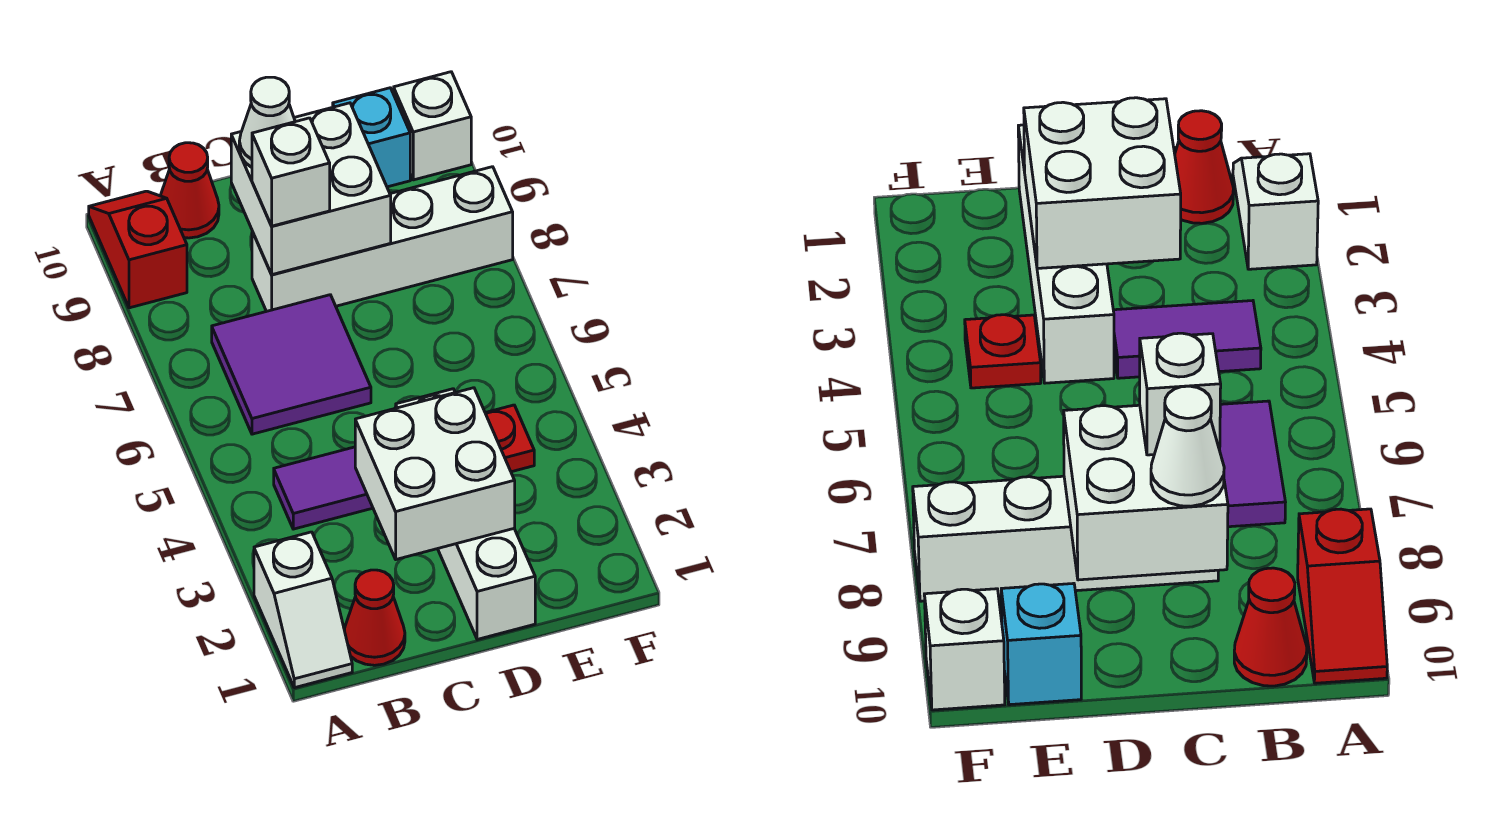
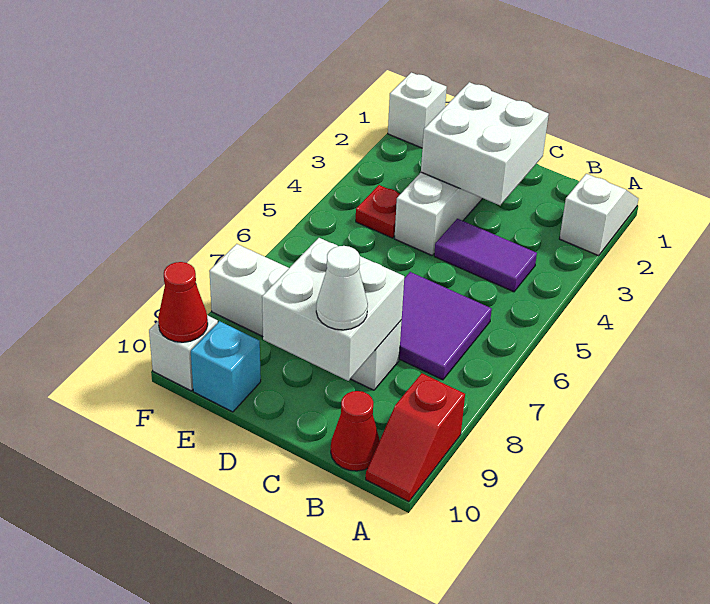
red 1x1 cone [344,570,405,665] -> red 1x1 cone moved to [158,262,208,342]
white 1x1 brick [252,118,330,226] -> white 1x1 brick moved to [388,72,447,148]

